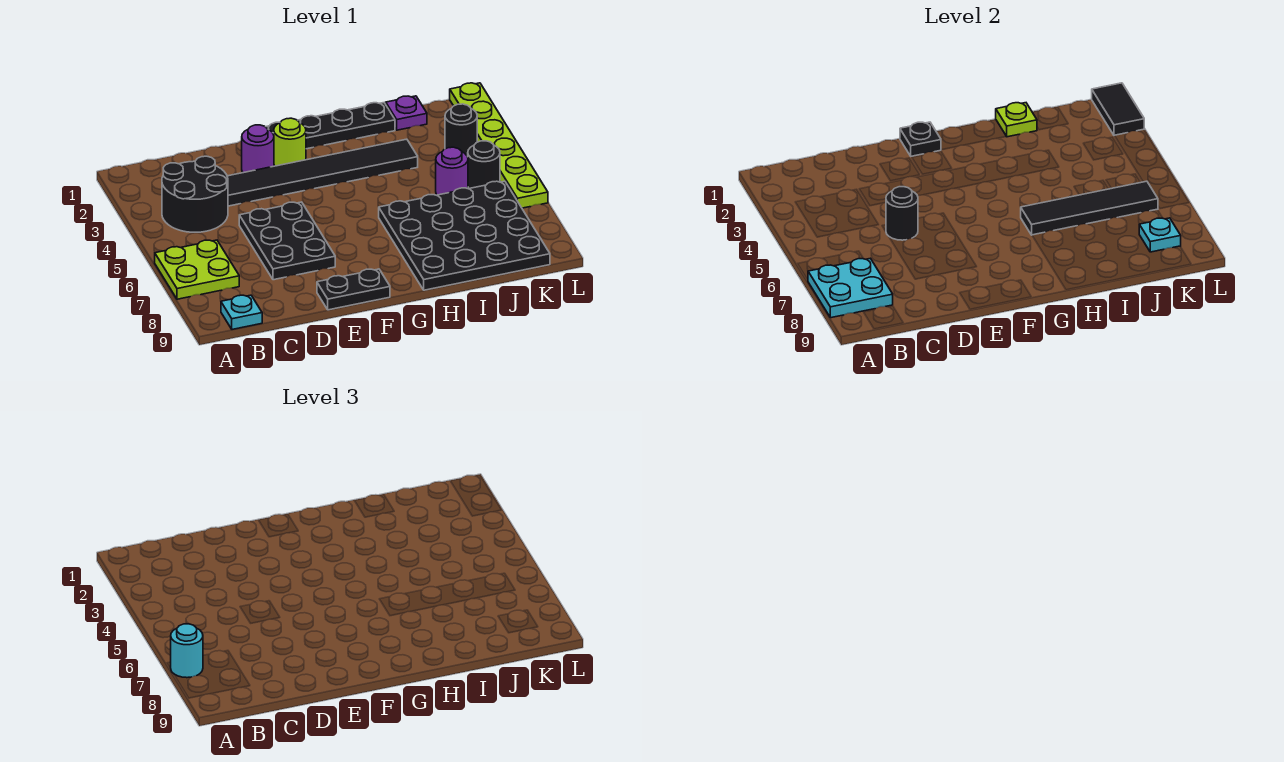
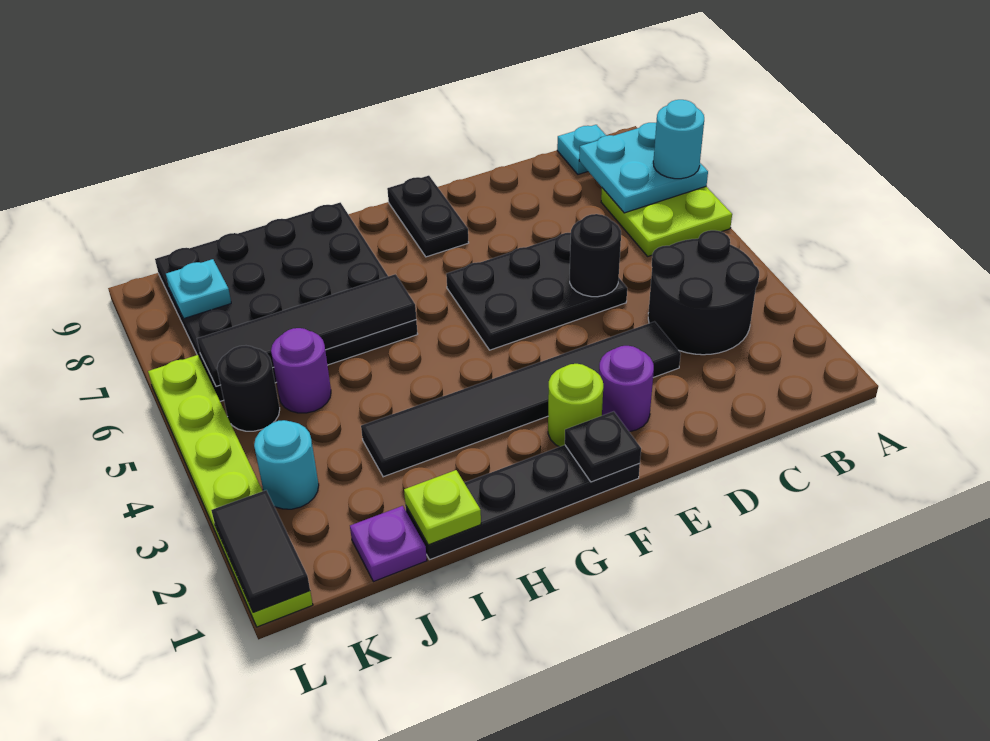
black 2x3 plate [239,202,335,280] -> black 2x3 plate turned to [446,233,627,350]
black 1x2 plate [317,269,390,310] -> black 1x2 plate turned to [387,176,469,257]
black 1x1 round brick [445,104,477,156] -> cyan 1x1 round brick [254,420,319,509]

